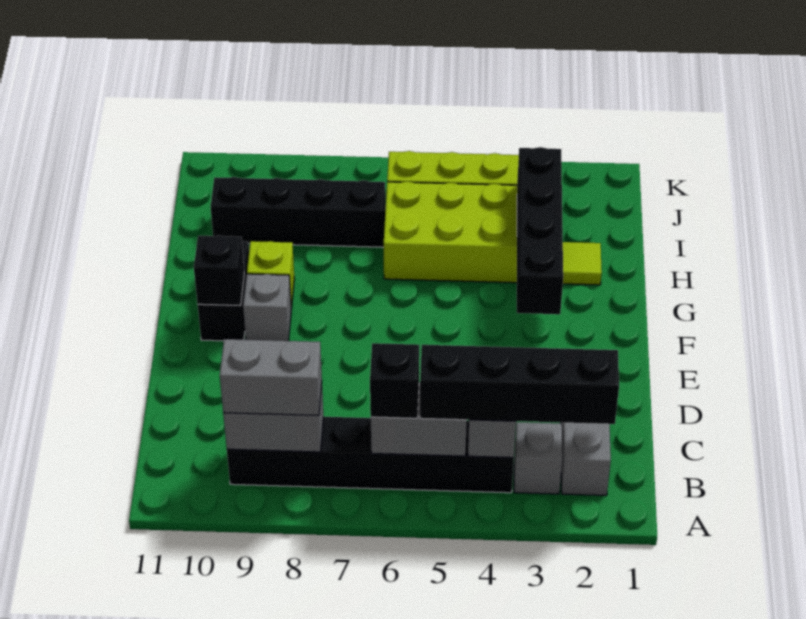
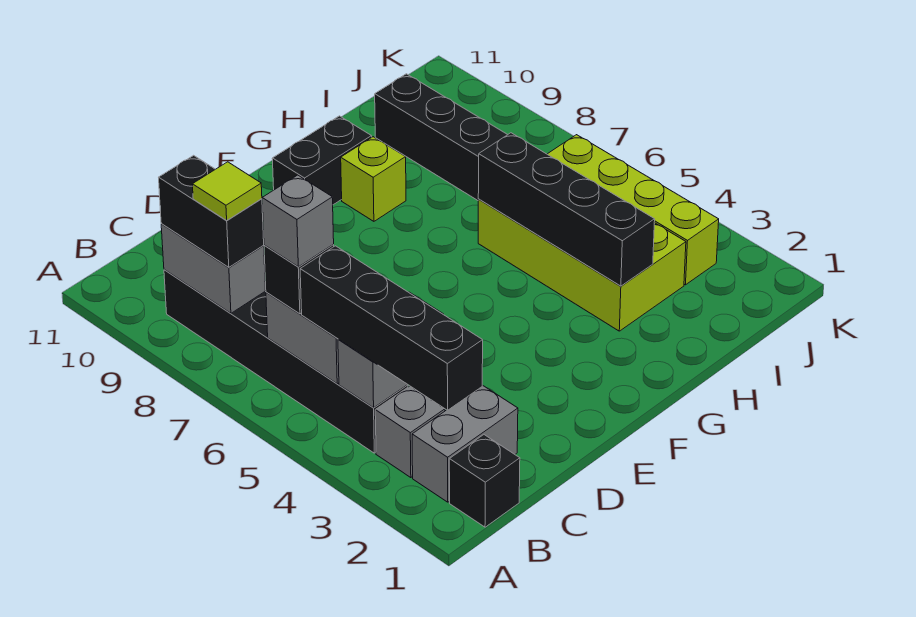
grey 1x2 brick [220,339,322,416] -> black 1x2 brick [159,155,264,267]
black 1x4 brick [517,147,563,314] -> black 1x4 brick turned to [478,133,655,286]
grey 1x1 brick [243,274,291,341] -> grey 1x1 brick moved to [262,175,334,267]
black 1x1 brick [194,235,244,306] -> black 1x1 brick moved to [449,435,520,527]
lime 1x1 tile [563,242,602,285] -> lime 1x1 tile moved to [192,162,262,220]

